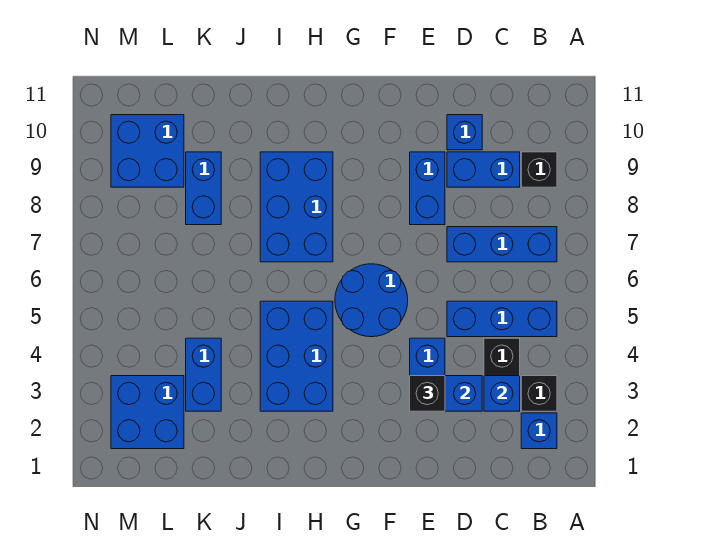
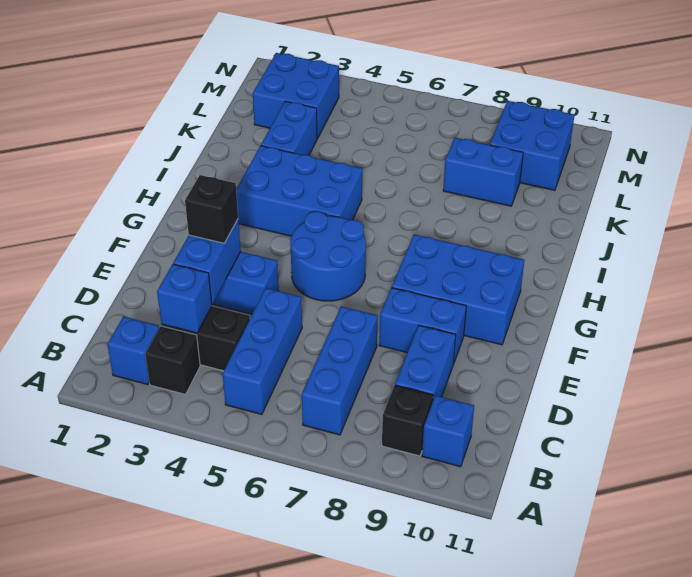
blue 1x1 brick [447,115,482,150] -> blue 1x1 brick moved to [422,395,474,467]
blue 2x3 brick [260,152,333,262] -> blue 2x3 brick moved to [392,234,524,345]
blue 1x2 brick [186,338,221,411] -> blue 1x2 brick turned to [261,101,317,155]

